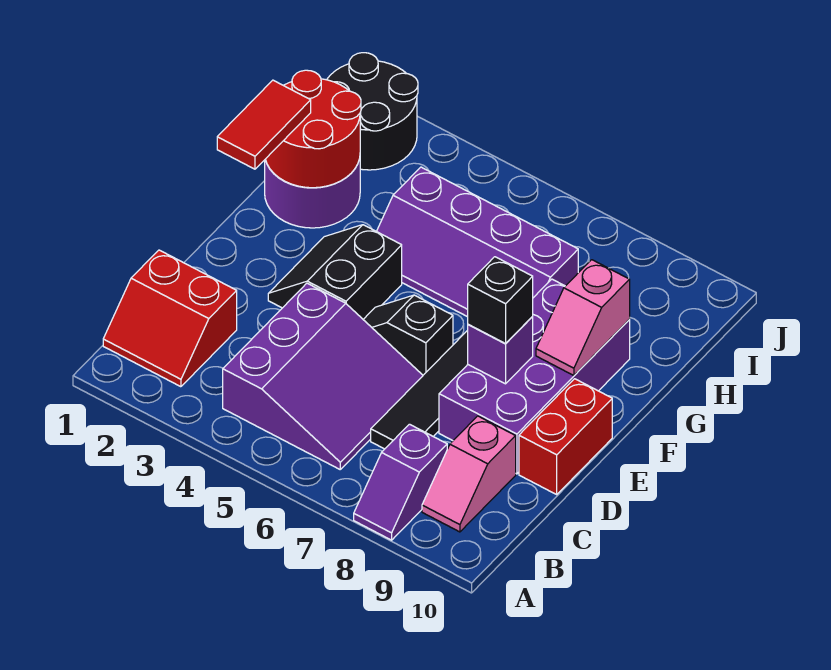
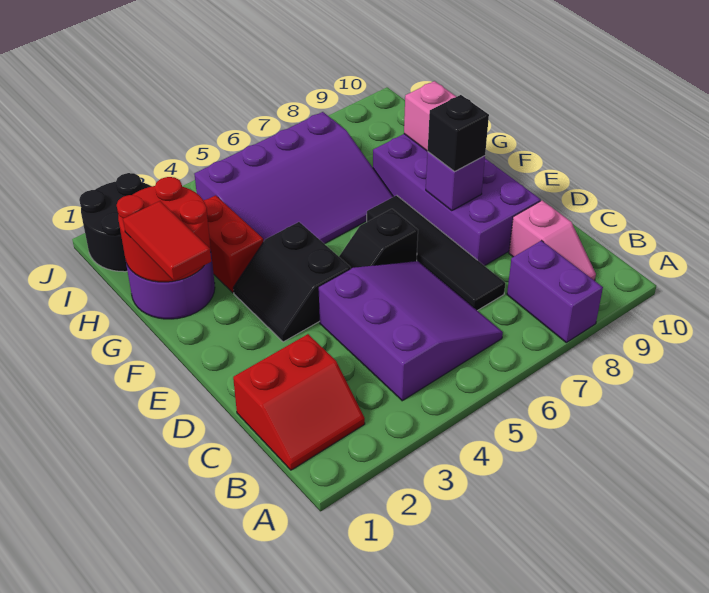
purple 1x2 slope [354,424,447,540] -> purple 1x2 brick [507,241,603,343]
red 1x2 brick [519,379,612,494] -> red 1x2 brick moved to [203,195,263,293]
purple 2x4 slope [377,167,578,317] -> purple 3x4 slope [194,112,393,244]

